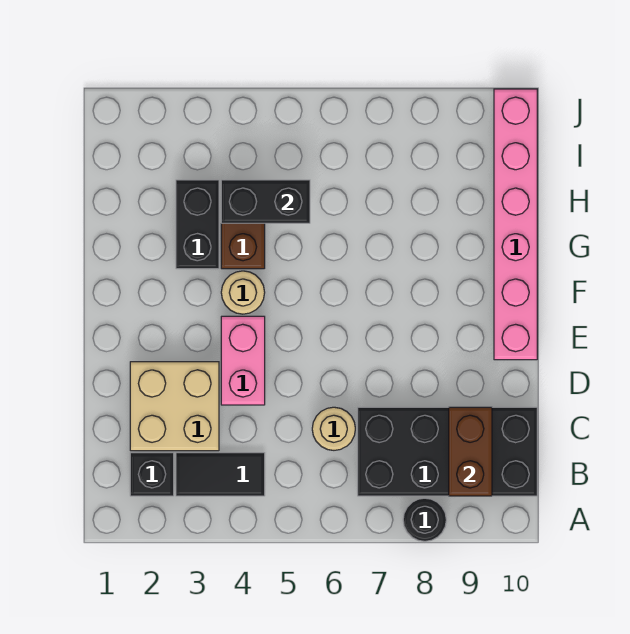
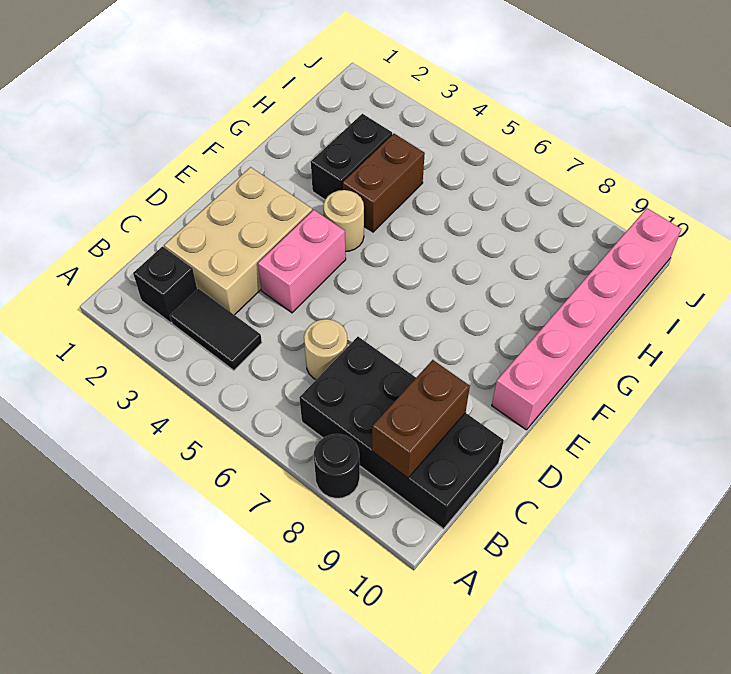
tan 2x2 brick [130,362,219,451] -> tan 2x3 brick [164,167,312,315]
black 1x2 brick [221,180,310,223] -> none

